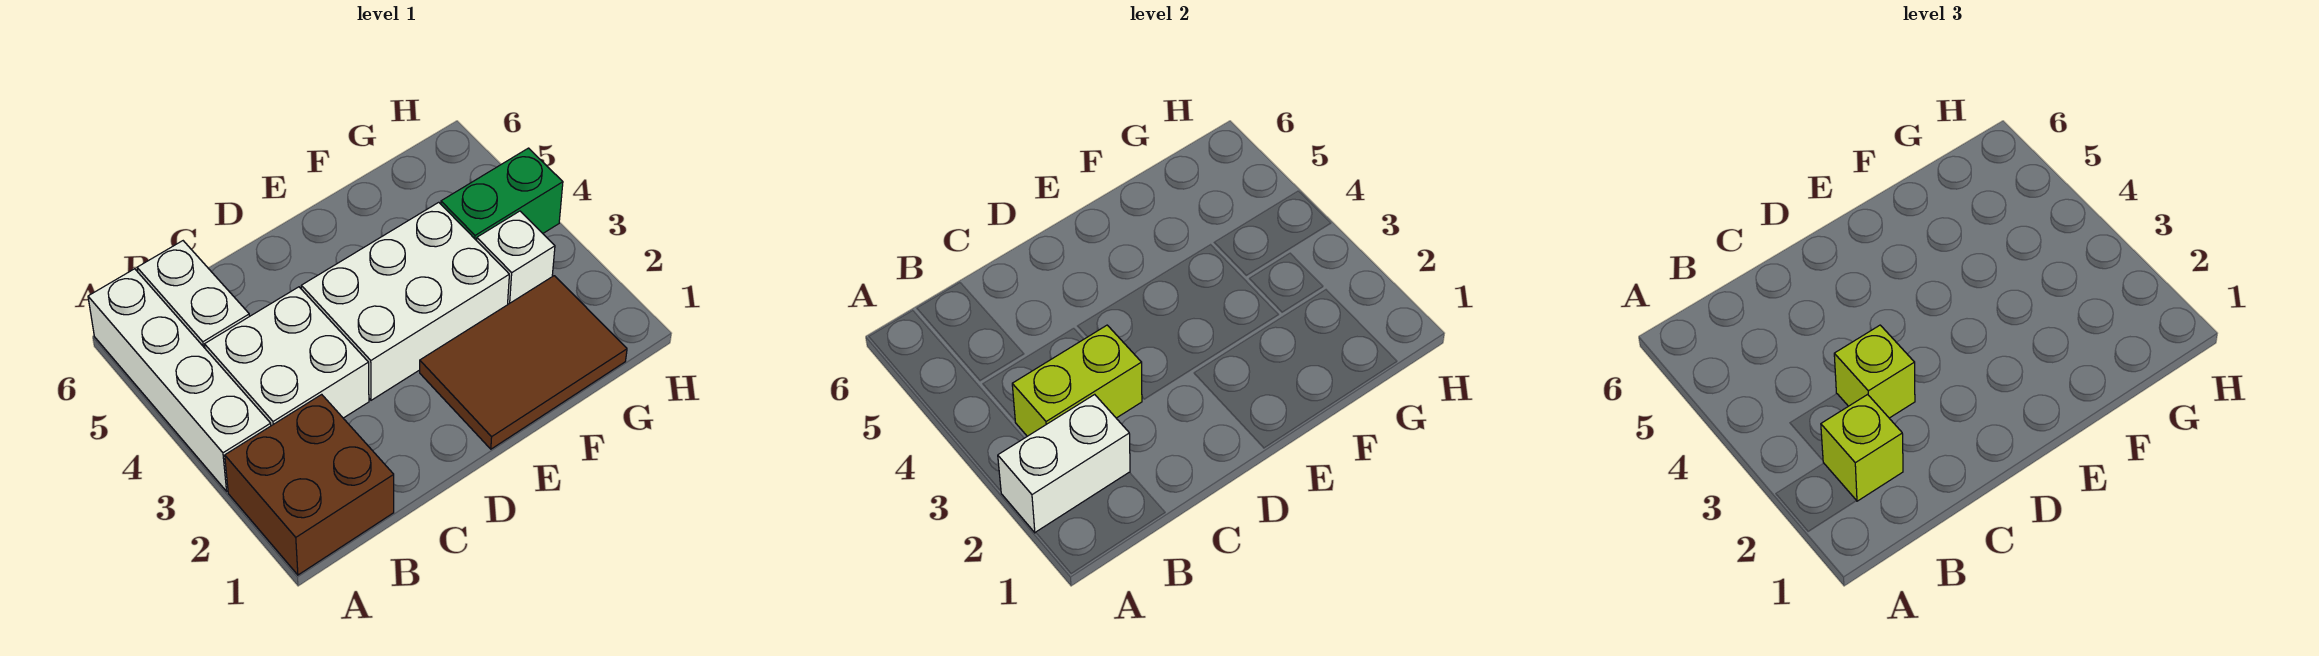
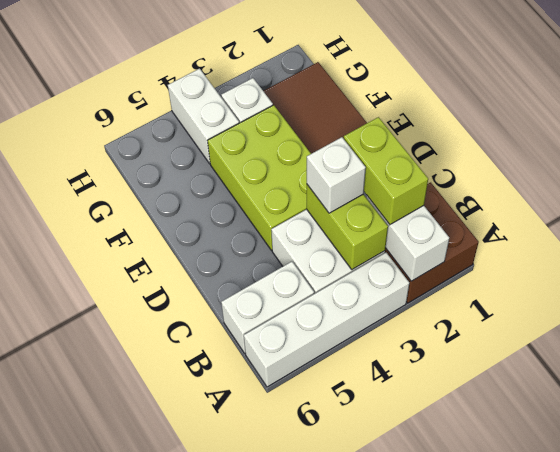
lime 1x1 brick [1821,394,1903,501] -> lime 1x2 brick [344,117,428,225]
lime 1x1 brick [1834,325,1915,418] -> white 1x1 brick [307,137,366,213]
white 2x3 brick [301,202,509,400] -> lime 2x3 brick [208,105,311,250]
green 1x2 brick [441,148,563,241] -> white 1x2 brick [168,69,239,164]

